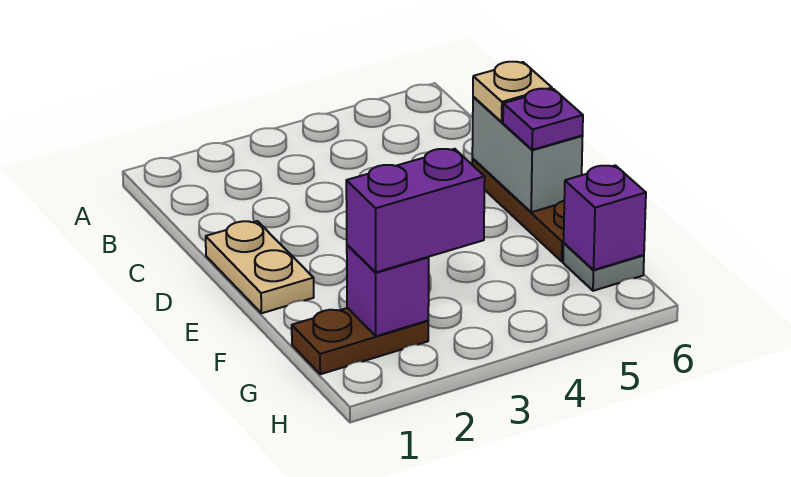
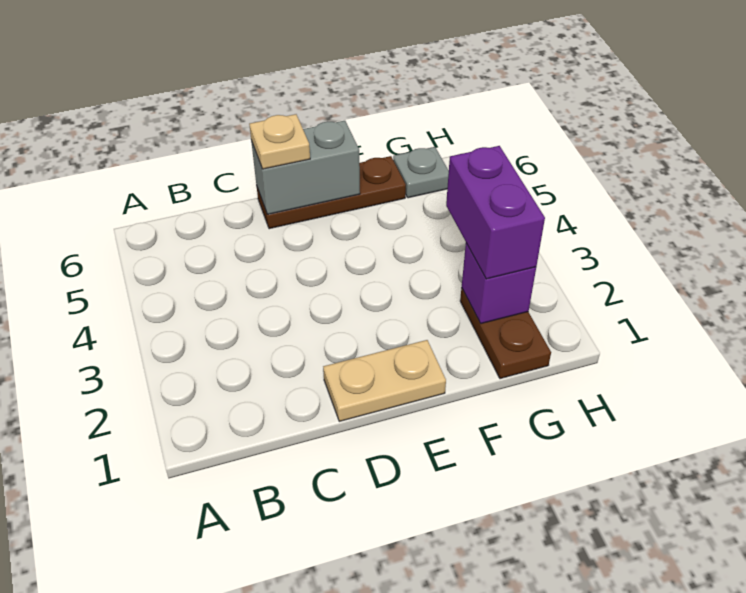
purple 1x1 plate [503,89,583,150] -> none
purple 1x1 brick [564,165,646,270] -> none

